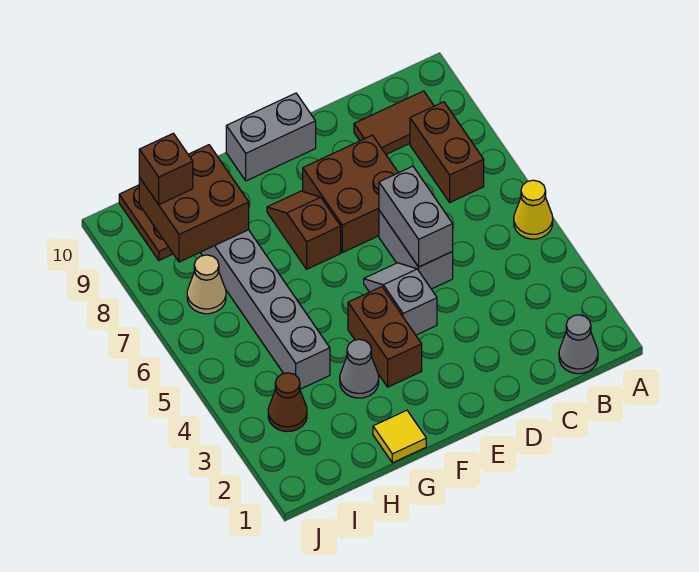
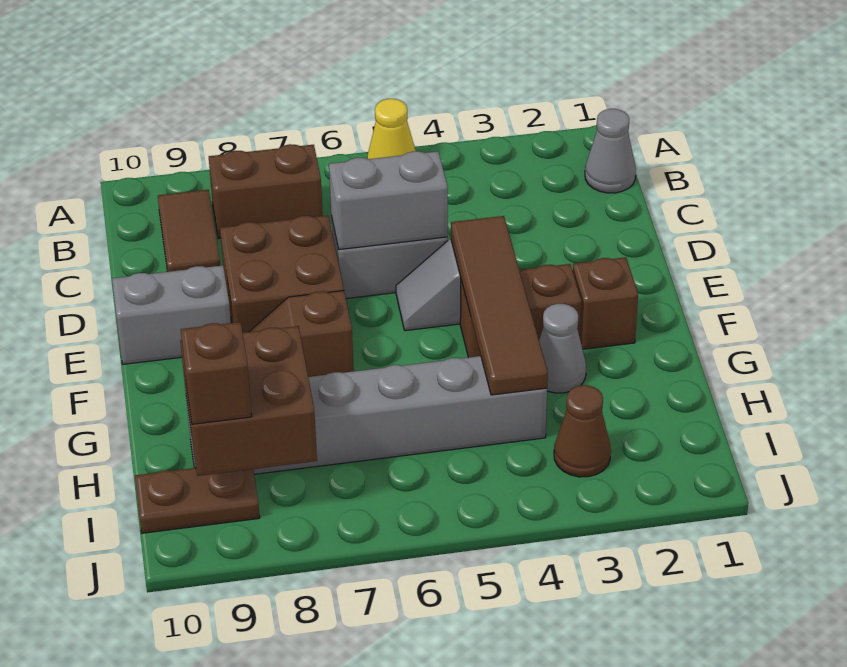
none -> brown 1x4 tile [451,216,548,395]
grey 1x2 brick [226,93,316,181] -> grey 1x2 brick turned to [112,265,231,364]
none -> brown 1x1 brick [573,257,638,349]
yellow 1x1 tile [373,410,426,463] -> none
tan 1x1 cone [187,255,226,314] -> none

